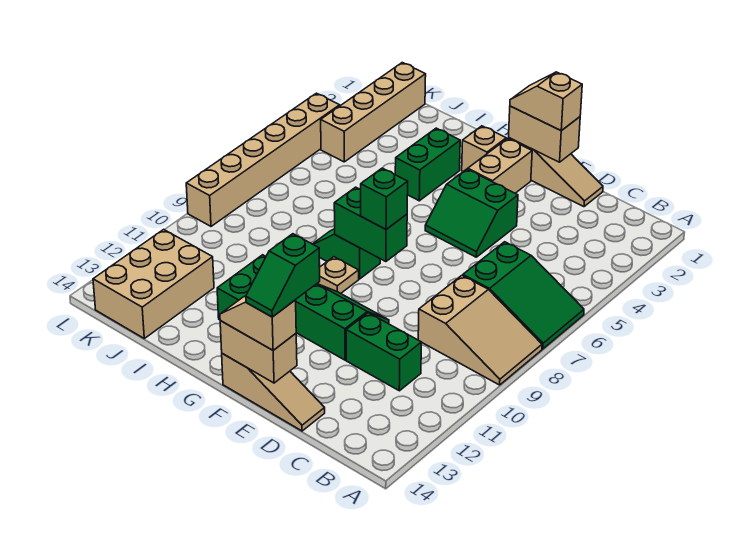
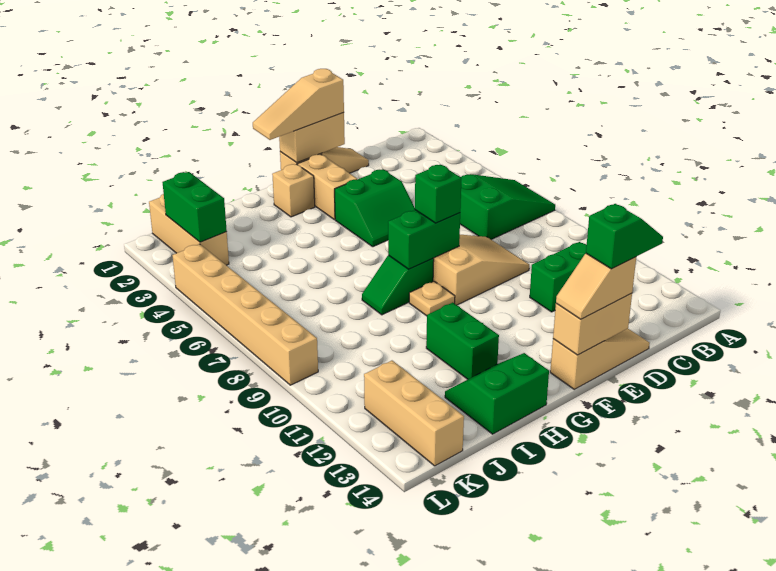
tan 2x3 slope [418,275,542,385] -> tan 2x3 slope moved to [433,235,529,305]
tan 1x2 slope [510,72,582,131] -> tan 1x3 slope [253,69,344,140]
green 2x2 slope [296,284,389,360] -> green 2x2 slope moved to [445,353,549,434]
green 1x2 slope [246,234,320,317] -> green 1x2 slope turned to [586,204,663,269]
green 1x2 brick [395,128,460,201] -> green 1x2 brick moved to [162,172,227,242]
tan 2x3 brick [93,229,214,338] -> tan 1x3 brick [364,361,464,466]
tan 1x4 brick [321,63,426,162] -> tan 1x3 brick [149,194,229,265]

